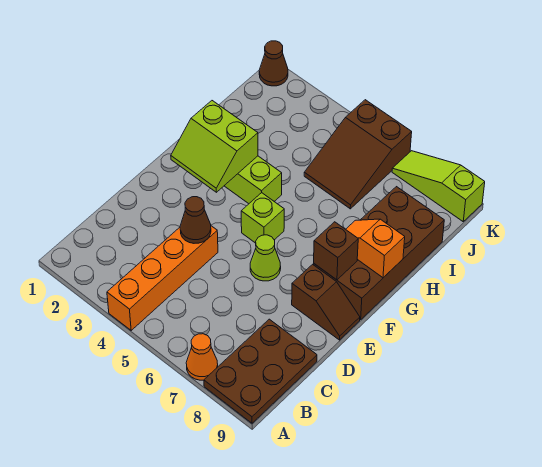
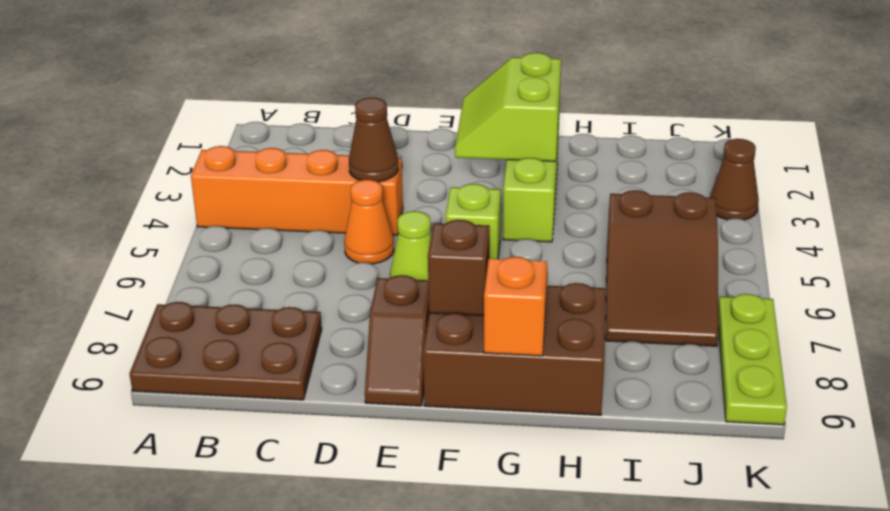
orange 1x1 cone [186,334,218,380] -> orange 1x1 cone moved to [344,180,394,264]
brown 2x4 brick [314,187,444,320] -> brown 2x3 brick [423,283,606,415]
brown 2x3 slope [304,100,412,209] -> brown 2x3 slope turned to [605,190,718,346]
brown 1x1 cone [259,41,288,86] -> brown 1x1 cone moved to [710,139,759,220]
lime 1x3 slope [392,151,485,221] -> lime 1x3 plate [718,294,787,425]

